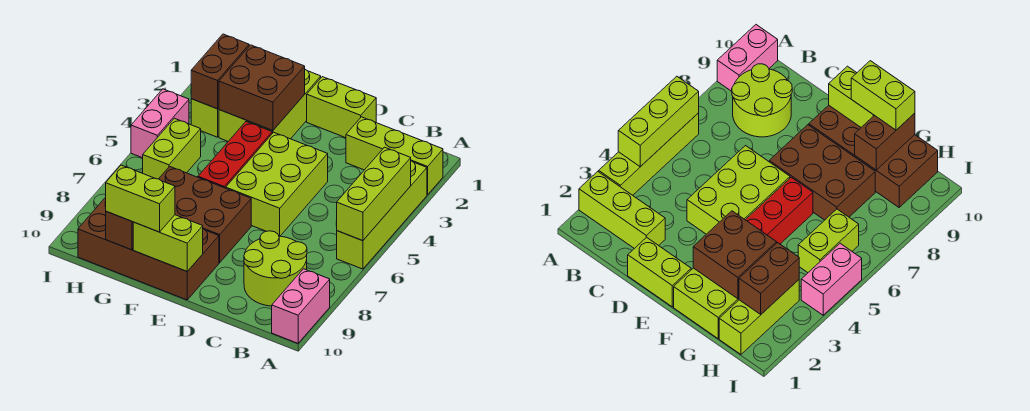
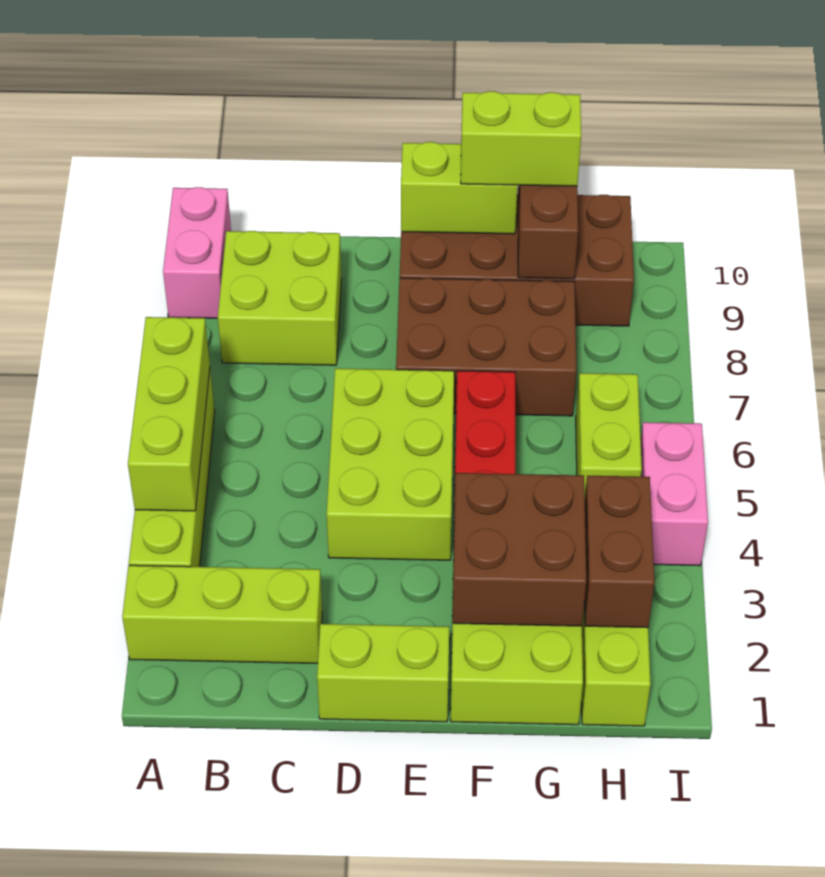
lime 2x2 round brick [244,231,307,306] -> lime 2x2 brick [218,231,342,365]

